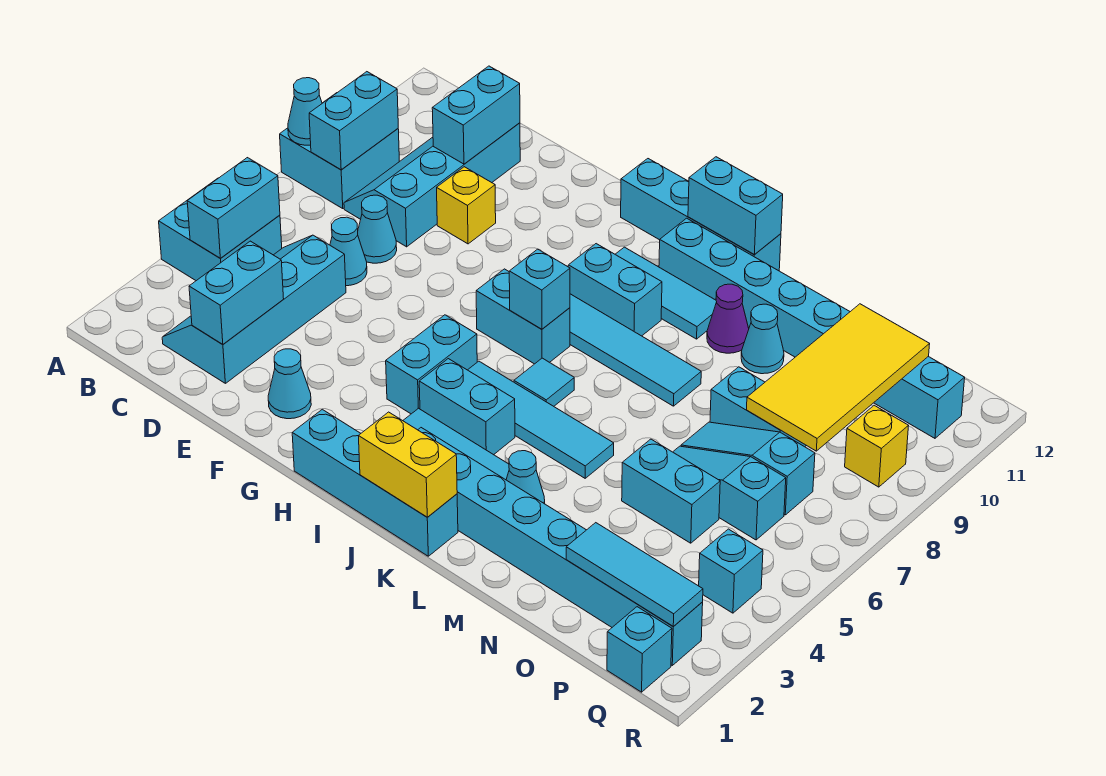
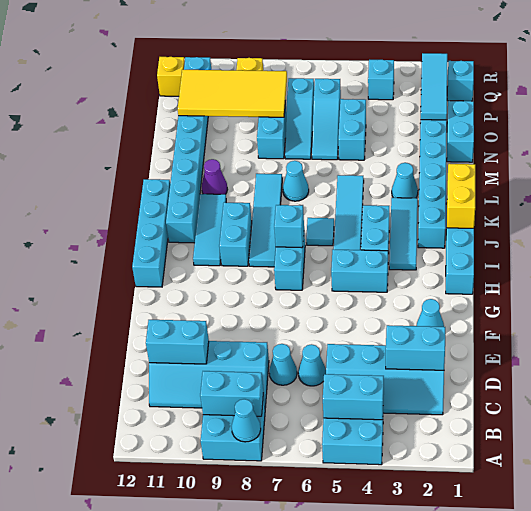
yellow 1x1 brick [437,167,496,244] -> yellow 1x1 brick moved to [157,57,185,96]
cyan 1x2 brick [688,157,783,255] -> cyan 1x2 brick moved to [447,101,474,162]
cyan 1x1 cone [741,304,784,374] -> cyan 1x1 cone moved to [283,161,309,201]

